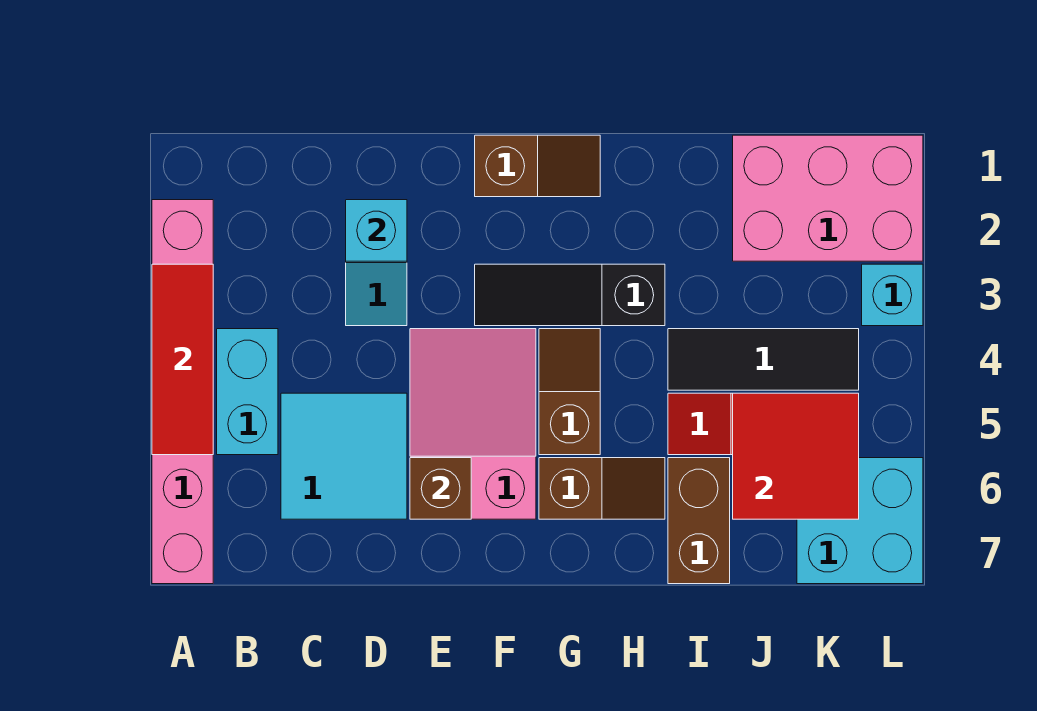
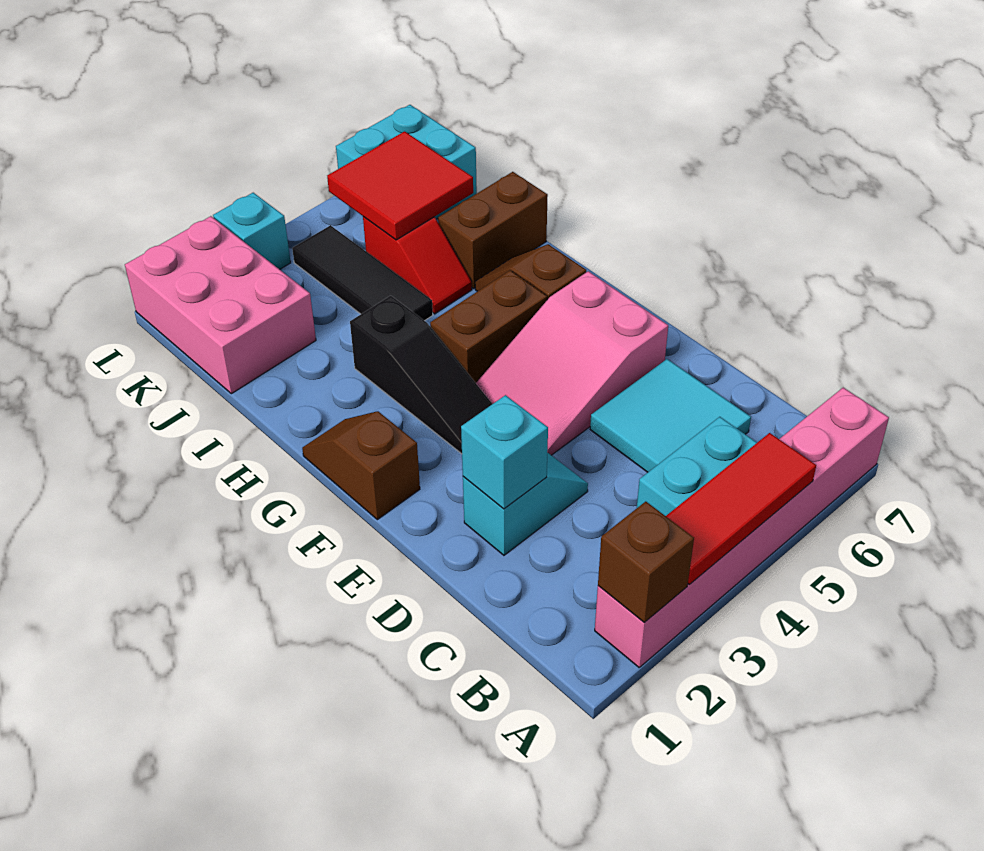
brown 1x1 brick [410,458,471,519] -> brown 1x1 brick moved to [598,502,694,623]
brown 1x2 slope [539,329,600,455] -> brown 1x2 brick [430,270,547,383]

